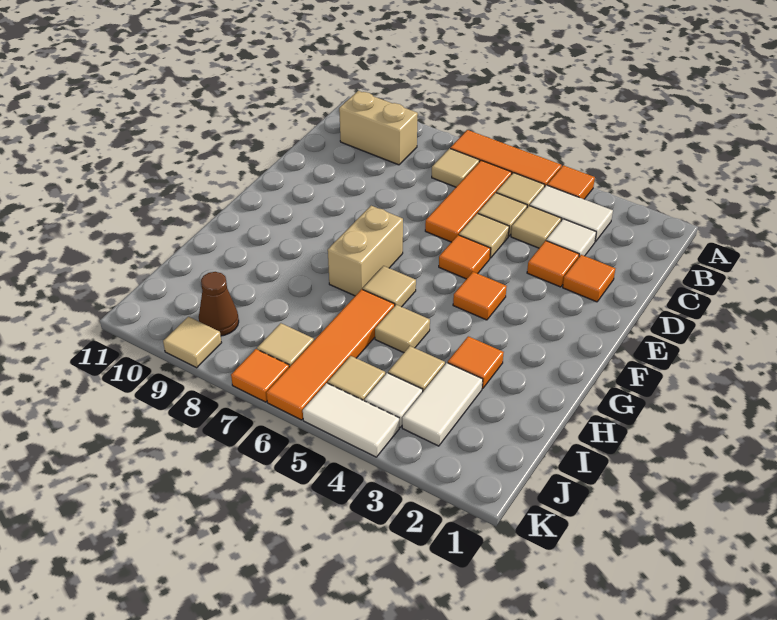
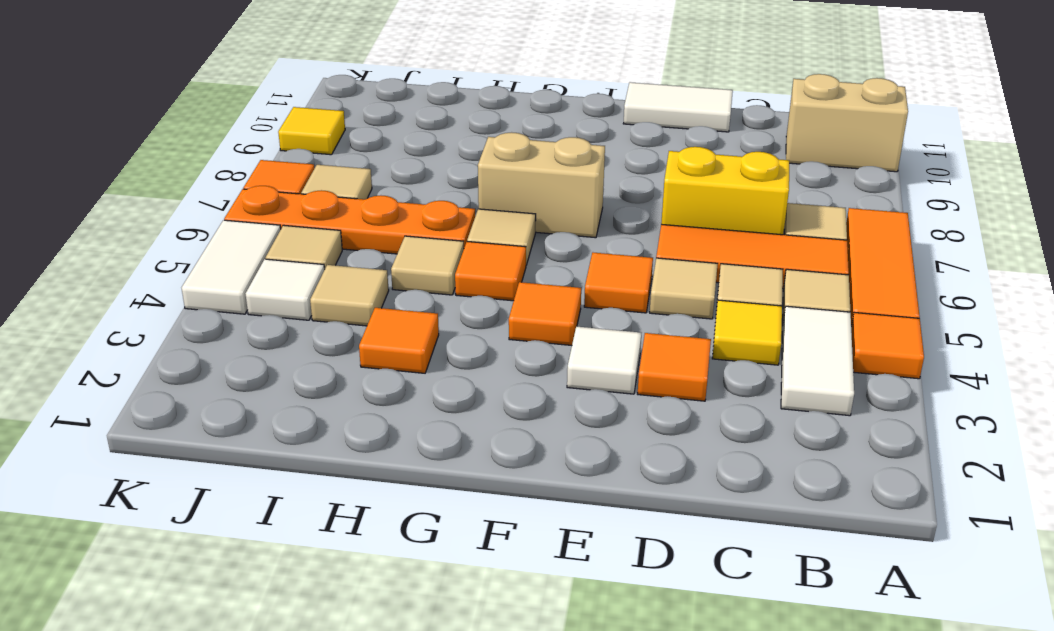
tan 1x2 brick [339,91,418,165] -> tan 1x2 brick turned to [786,74,908,172]
white 1x1 tile [546,219,596,257] -> white 1x1 tile moved to [567,326,641,394]
tan 1x1 tile [511,206,561,248] -> yellow 1x1 tile [712,300,782,365]
none -> yellow 1x2 brick [661,147,789,235]
orange 1x1 tile [563,255,615,302] -> orange 1x1 tile moved to [455,242,526,301]
orange 1x4 tile [266,289,395,420] -> orange 1x4 plate [224,186,475,254]
white 1x2 tile [402,363,483,446] -> white 1x2 tile moved to [623,82,733,132]
brown 1x1 cone [199,272,239,336] -> none
tan 1x1 tile [163,317,222,368] -> yellow 1x1 tile [278,107,345,155]

